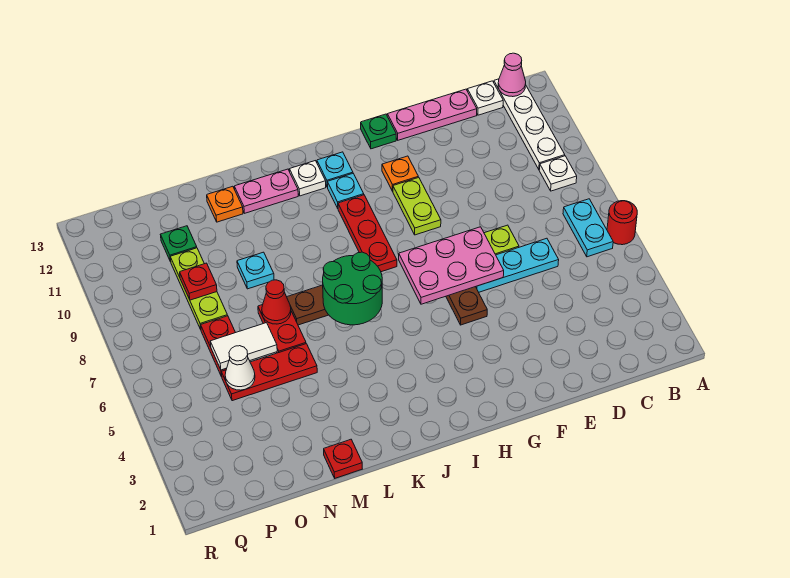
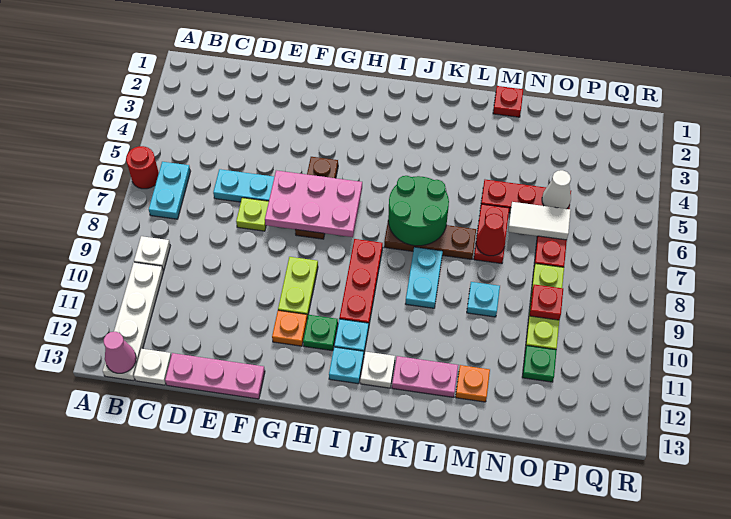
green 1x1 plate [361,114,396,149] -> green 1x1 plate moved to [303,315,338,351]
none -> cyan 1x2 plate [406,247,443,308]

